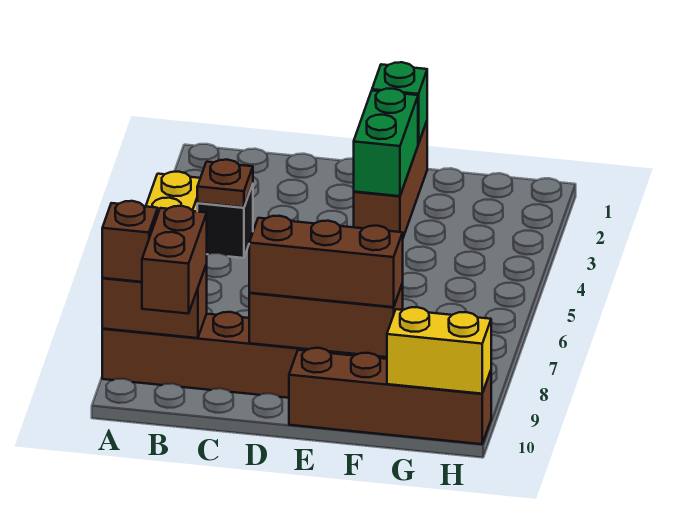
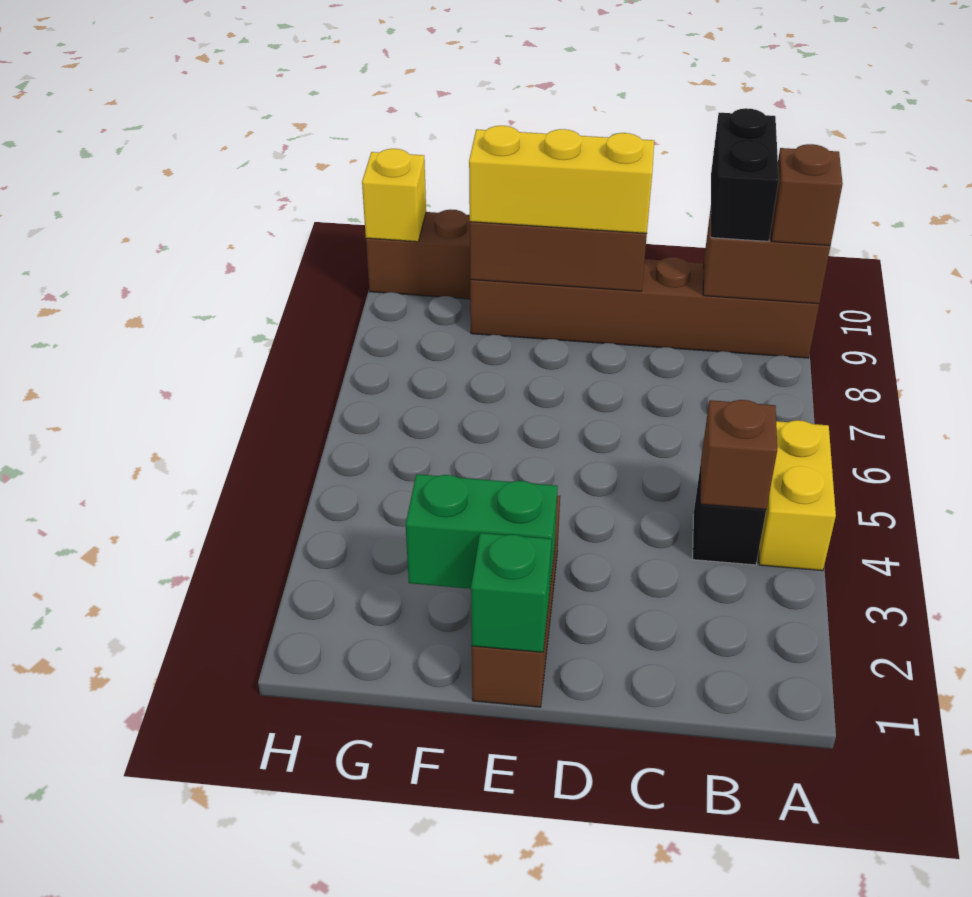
brown 1x1 plate [197,160,253,208] -> brown 1x1 brick [701,400,777,509]
brown 1x2 brick [142,206,207,314] -> black 1x2 brick [711,108,779,241]
brown 1x3 brick [249,216,403,307] -> yellow 1x3 brick [469,126,654,233]
green 1x2 brick [354,89,418,196] -> green 1x2 brick turned to [406,474,558,593]
yellow 1x2 brick [387,307,491,394] -> yellow 1x1 brick [362,149,426,242]

